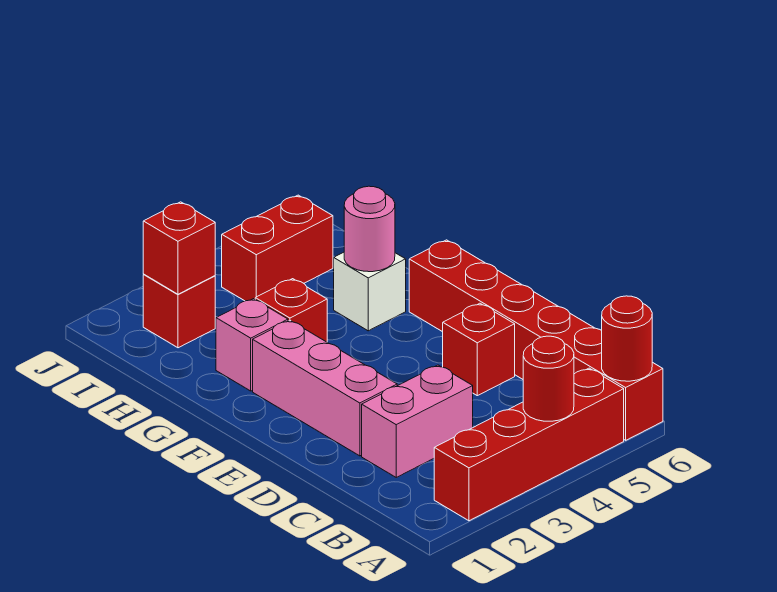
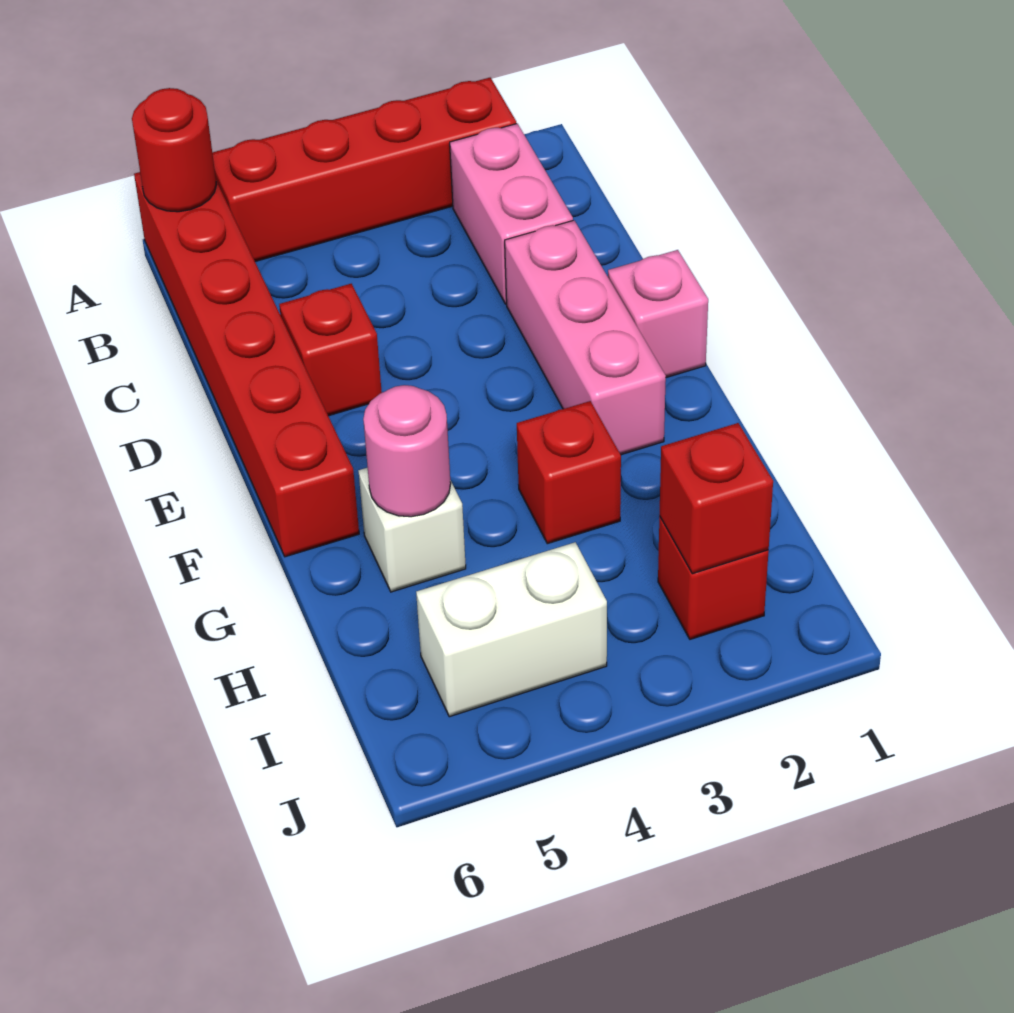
red 1x1 round brick [523,336,574,421] -> none
pink 1x2 brick [362,365,473,477] -> pink 1x2 brick turned to [450,124,573,304]
pink 1x1 brick [216,299,288,391] -> pink 1x1 brick moved to [608,250,708,378]
red 1x2 brick [222,195,333,301] -> white 1x2 brick [416,542,607,717]

